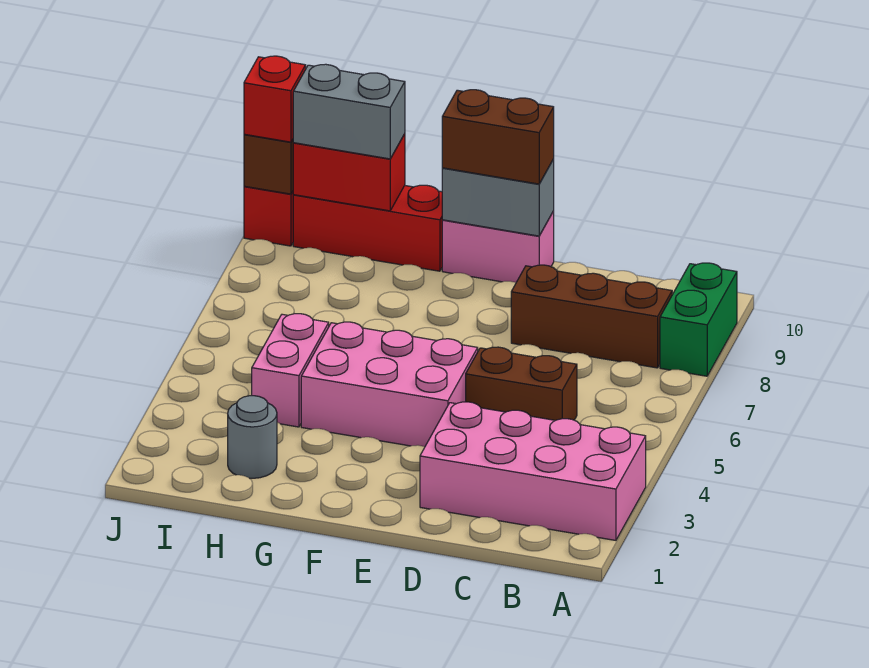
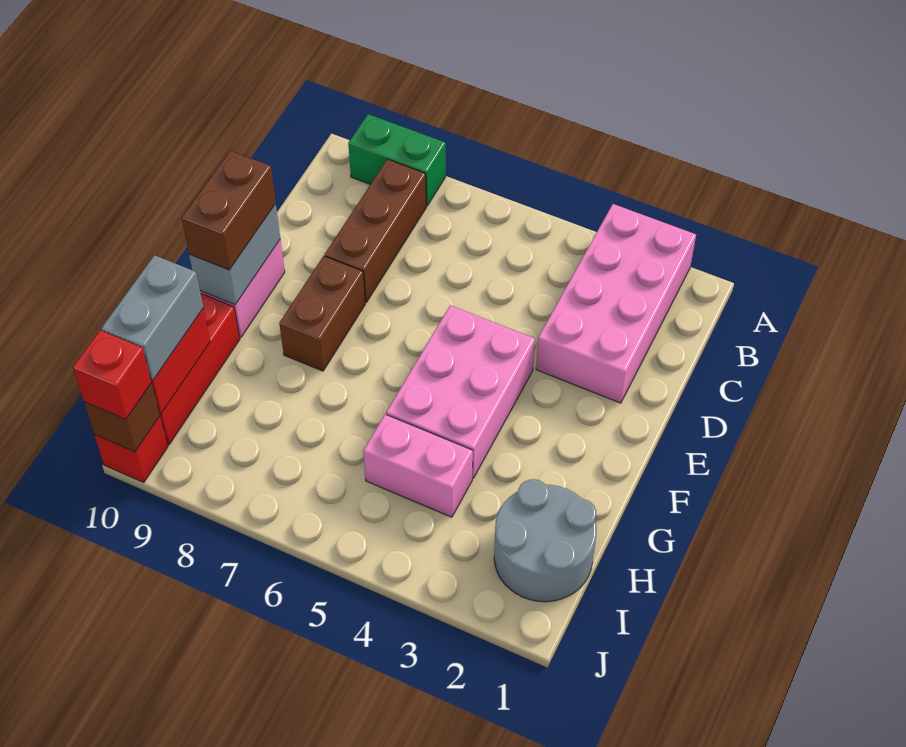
brown 1x2 brick [466,347,577,420] -> brown 1x2 brick moved to [279,256,365,371]
grey 1x1 round brick [228,396,277,478] -> grey 2x2 round brick [494,479,597,602]

